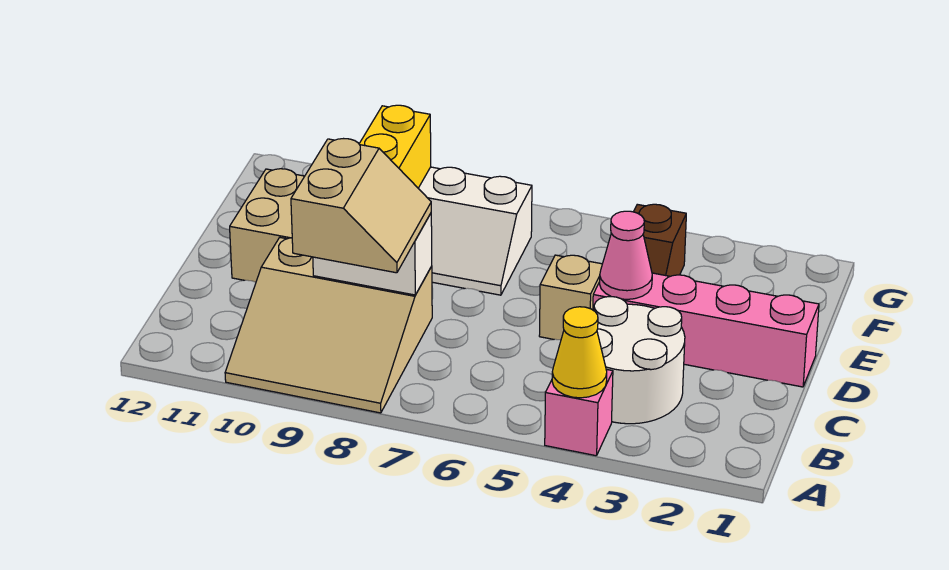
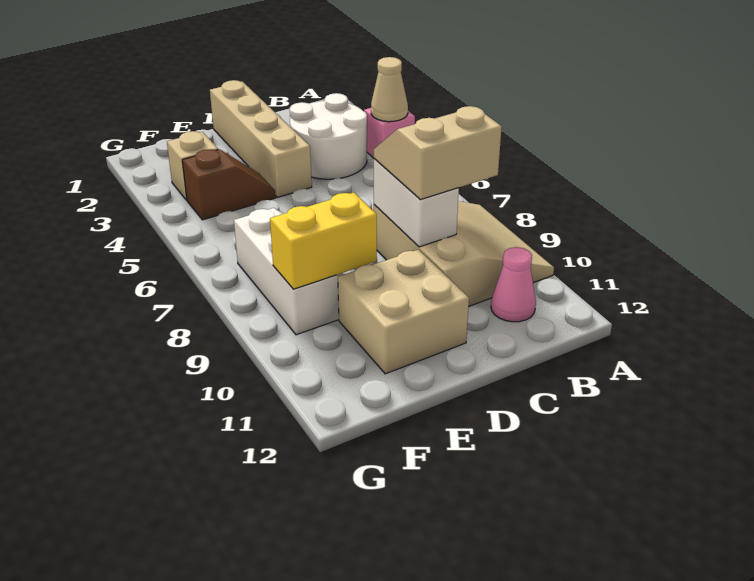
yellow 1x1 cone [552,307,607,398] -> tan 1x1 cone [371,57,408,122]
pink 1x4 brick [593,273,819,387] -> tan 1x4 brick [210,80,312,197]
pink 1x1 cone [600,211,652,299] -> pink 1x1 cone moved to [491,247,536,322]
tan 1x1 brick [539,255,602,340] -> tan 1x1 brick moved to [167,131,218,200]

